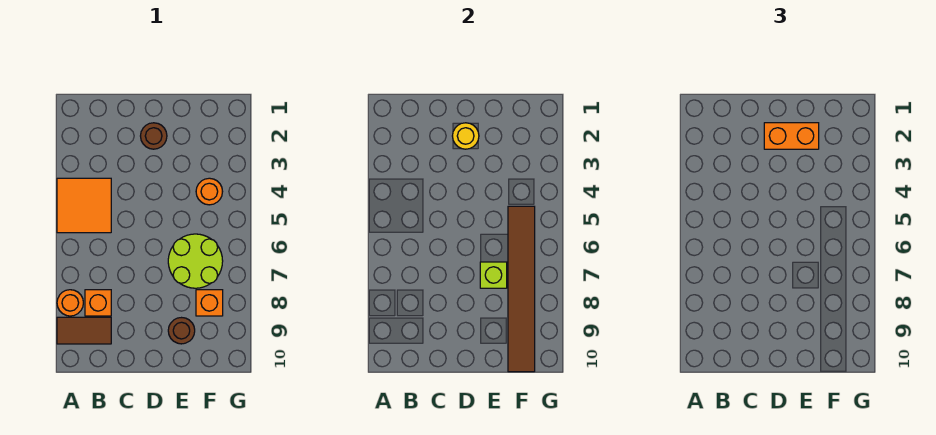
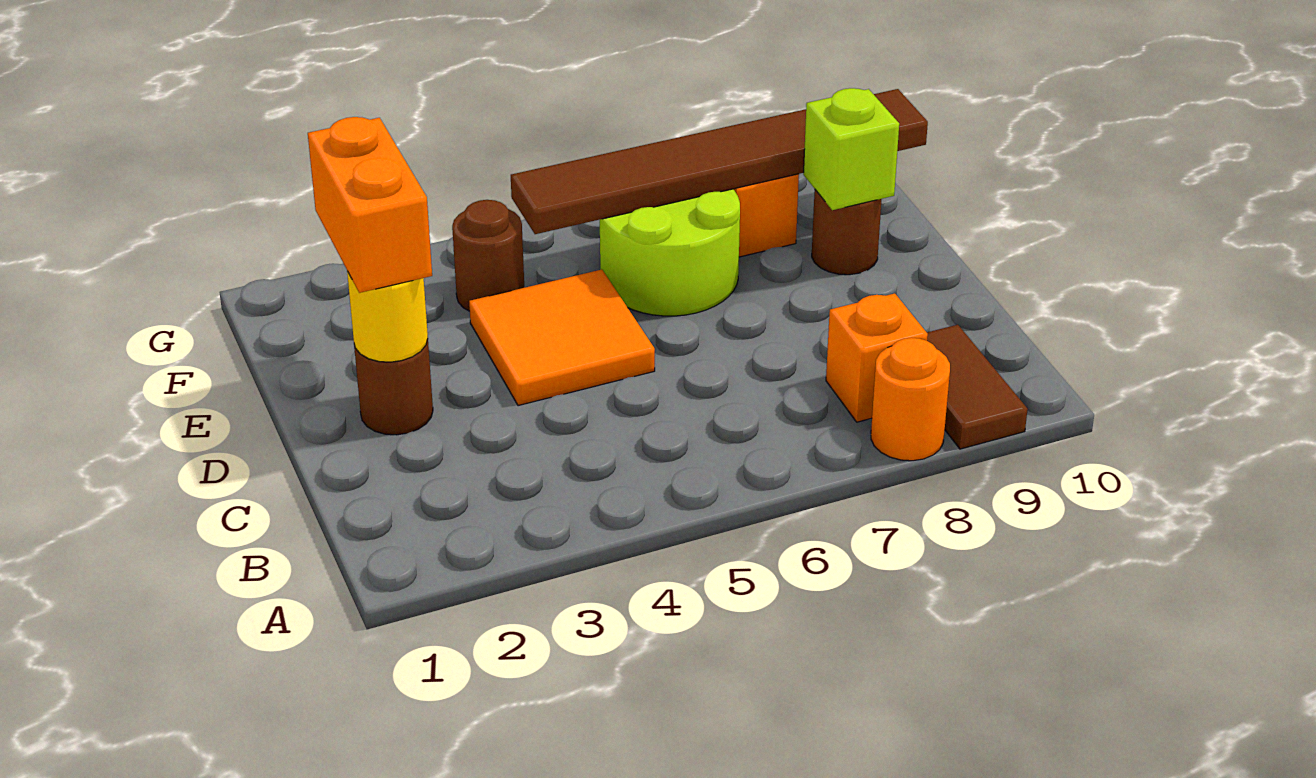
orange 2x2 tile [57,178,111,233] -> orange 2x2 tile moved to [469,270,655,406]
lime 1x1 brick [480,262,507,288] -> lime 1x1 brick moved to [803,88,899,210]
orange 1x1 round brick [196,178,223,205] -> brown 1x1 round brick [452,200,524,311]

